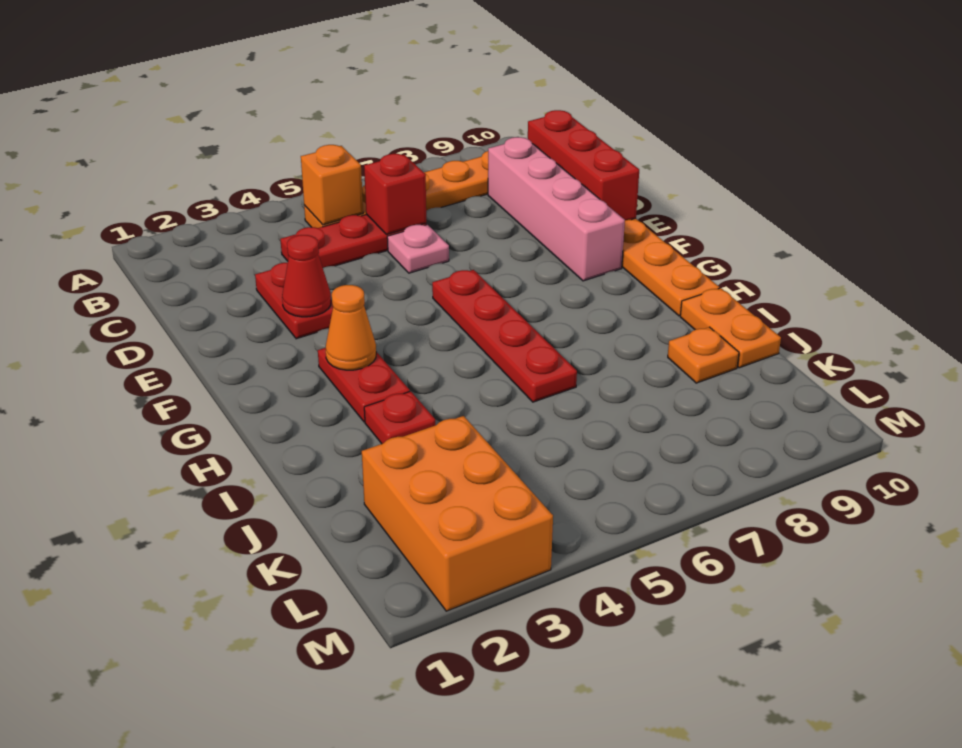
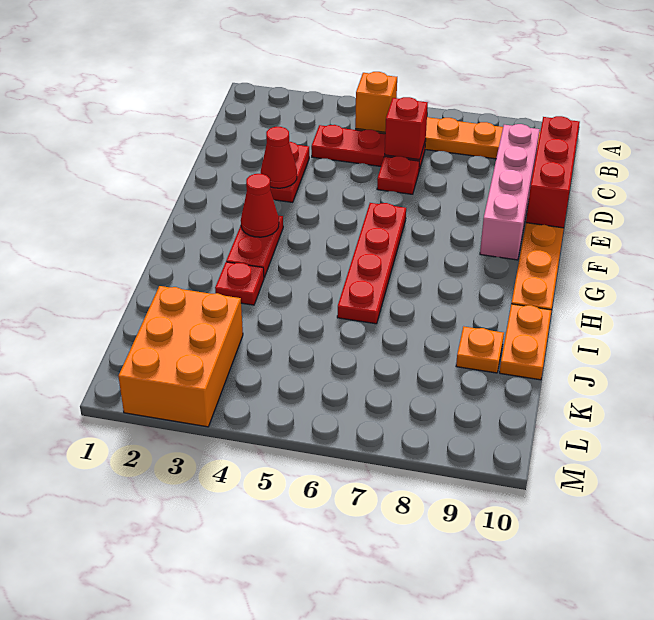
pink 1x1 plate [387,225,449,273] -> red 1x1 plate [377,156,419,194]
orange 1x1 cone [326,285,376,370] -> red 1x1 cone [241,174,279,237]

